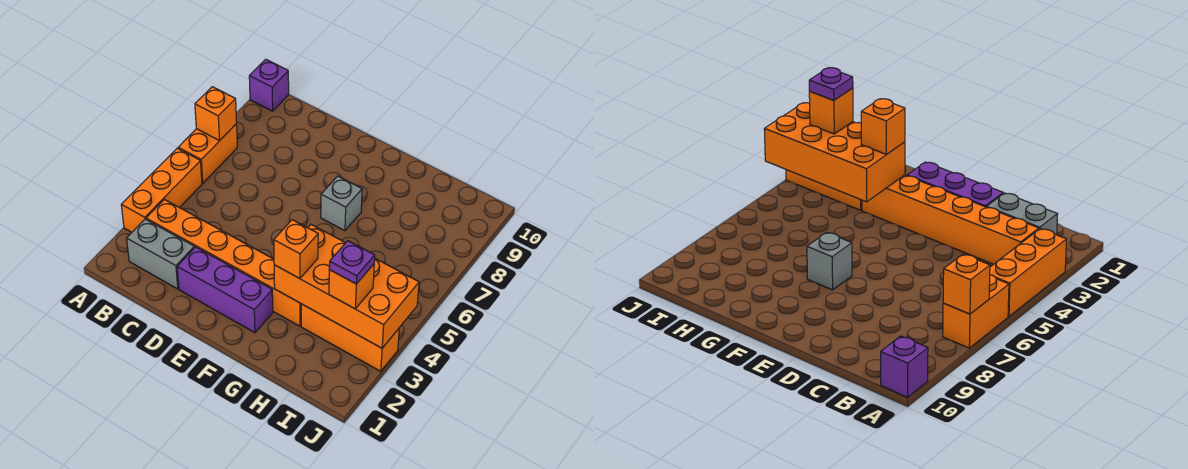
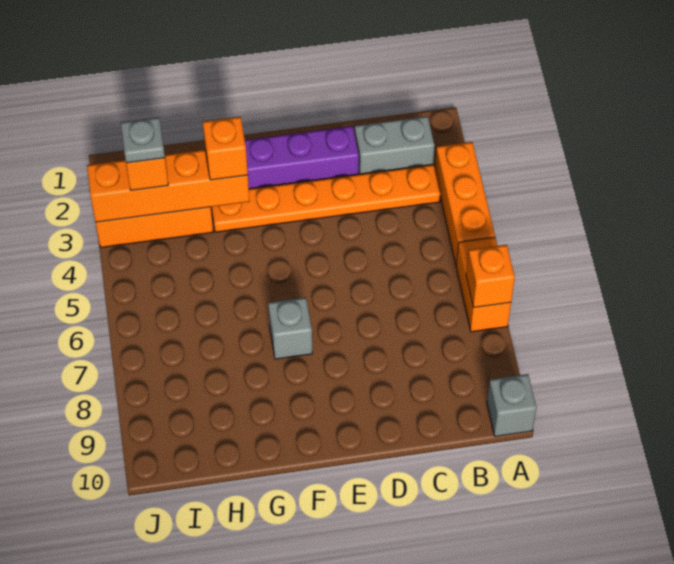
purple 1x1 brick [249,59,289,111] -> grey 1x1 brick [487,374,537,436]
orange 1x6 brick [146,199,301,326] -> orange 1x6 plate [211,164,440,232]
orange 2x4 brick [274,224,419,348] -> orange 1x4 brick [87,150,250,222]
purple 1x1 plate [329,241,375,284] -> grey 1x1 plate [121,117,165,163]

